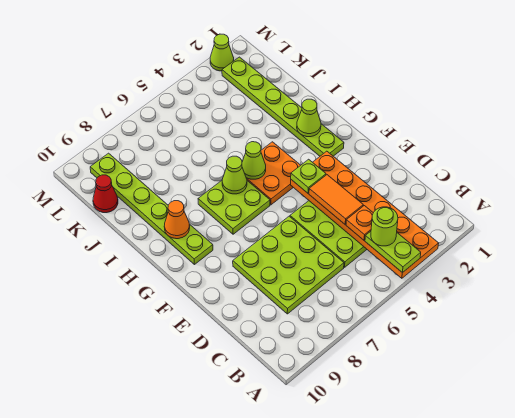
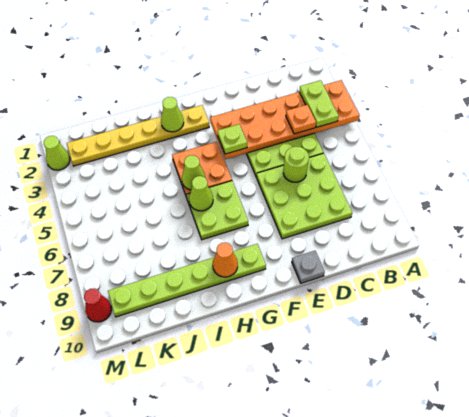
lime 1x2 plate [365,231,421,273] -> lime 1x2 plate turned to [299,80,339,127]
lime 1x1 round brick [371,207,398,246] -> lime 1x1 round brick moved to [283,146,309,182]
orange 1x2 tile [309,175,363,224] -> none
none -> grey 1x1 plate [292,251,325,283]
lime 1x6 plate [222,57,344,156] -> yellow 1x6 plate [67,105,209,166]
red 1x1 cone [93,175,118,213] -> red 1x1 cone moved to [84,288,112,322]

